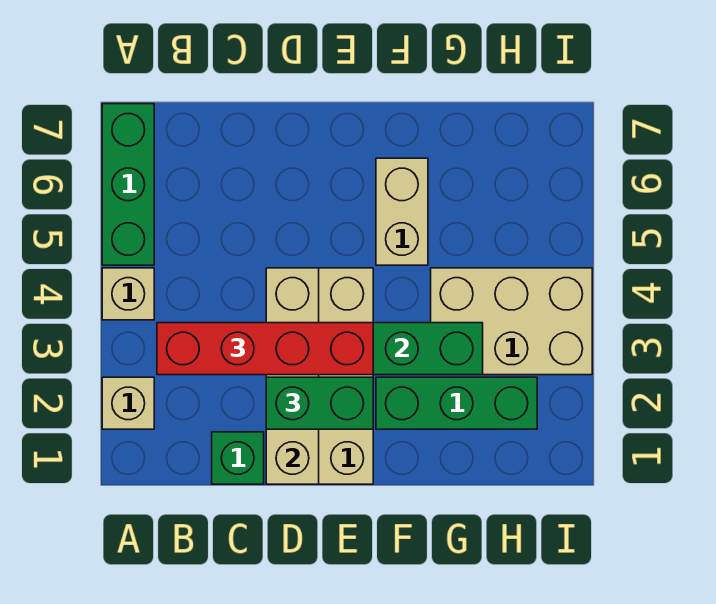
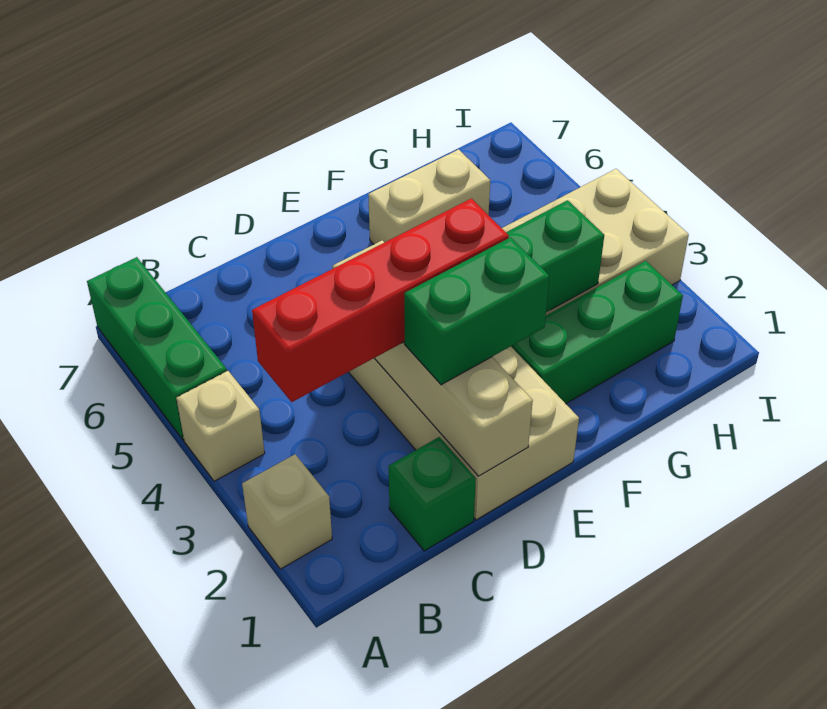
tan 1x2 brick [376,158,428,265] -> tan 1x2 brick turned to [368,149,490,244]

